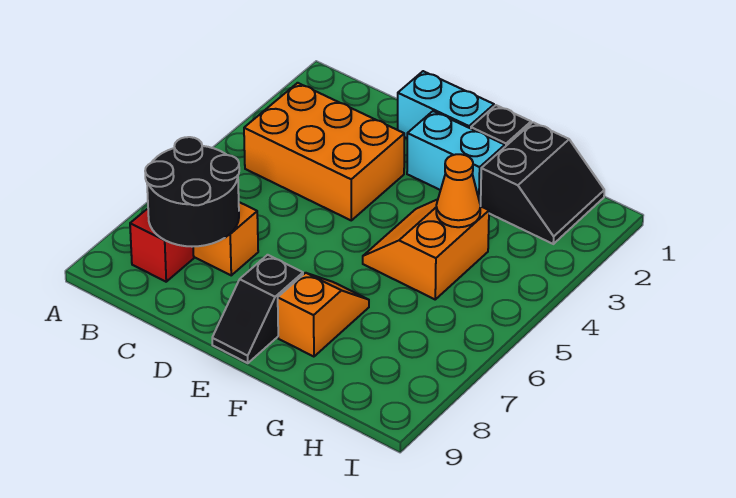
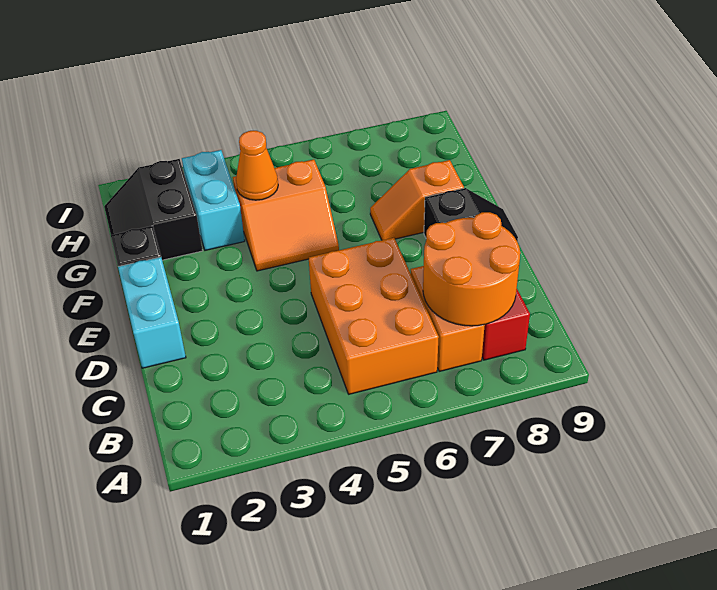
orange 2x3 brick [244,83,404,220] -> orange 2x3 brick moved to [309,238,439,394]
black 2x2 round brick [145,137,239,247] -> orange 2x2 round brick [423,212,520,326]
cyan 1x2 brick [407,111,505,206] -> cyan 1x2 brick moved to [182,150,245,250]
black 2x2 slope [481,122,604,244] -> black 2x2 slope turned to [104,159,203,260]

